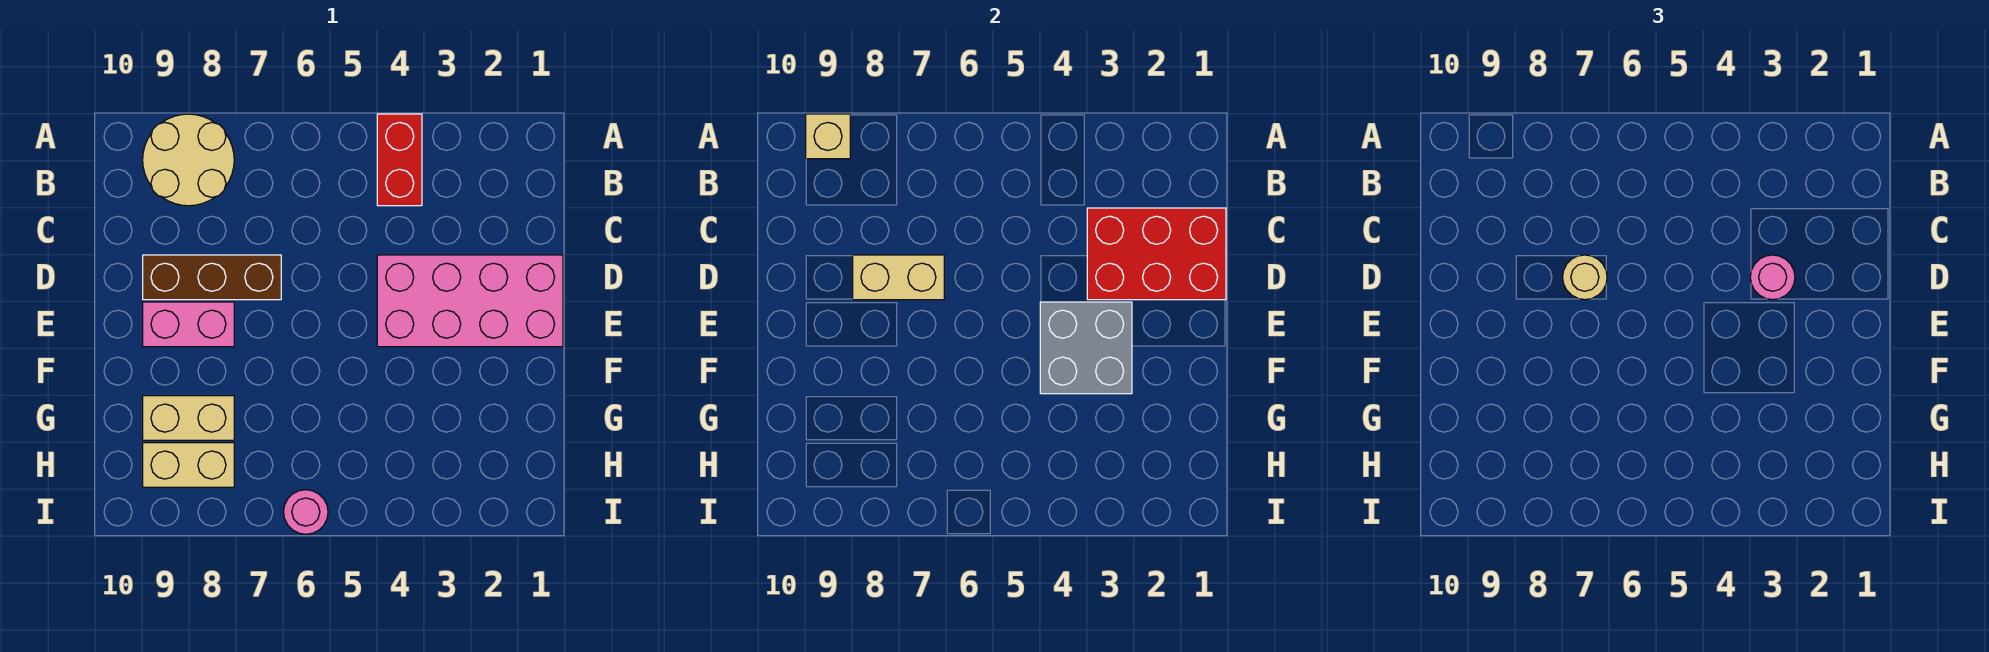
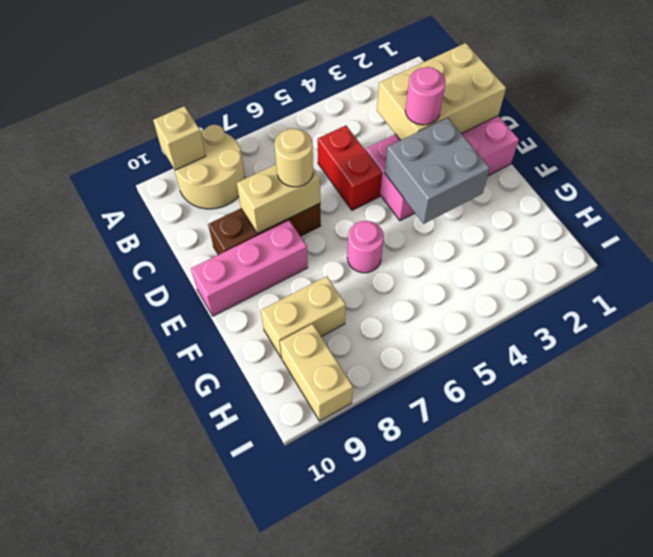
red 1x2 brick [377,114,422,206] -> red 1x2 brick moved to [318,125,382,210]
red 2x3 brick [1087,208,1226,300] -> tan 2x3 brick [377,43,506,140]
pink 1x2 brick [143,302,234,347] -> pink 1x3 brick [191,220,308,316]
tan 1x2 brick [143,443,234,487] -> tan 1x2 brick turned to [280,324,353,421]
pink 1x1 round brick [284,490,328,534] -> pink 1x1 round brick moved to [347,221,384,273]

